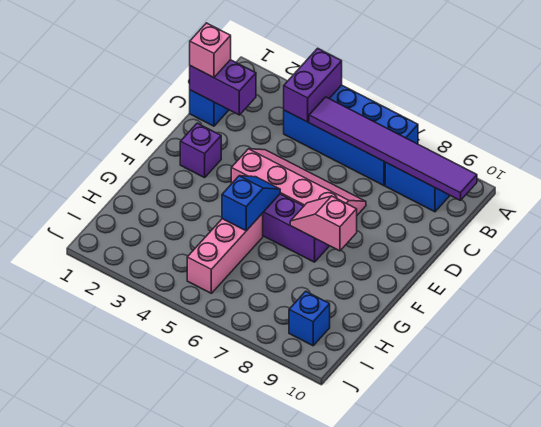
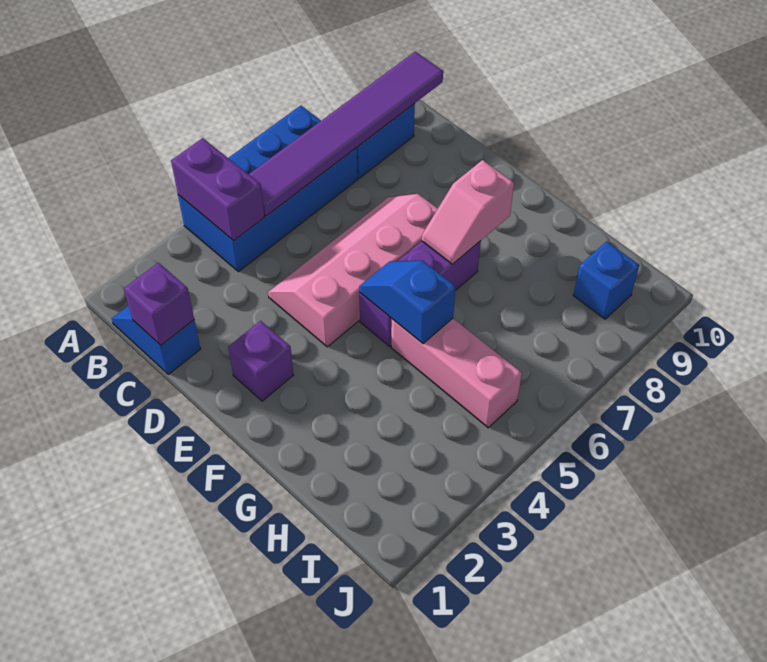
purple 1x2 brick [190,60,256,115] -> purple 1x1 brick [124,263,194,345]
pink 1x1 brick [190,23,231,78] -> none

